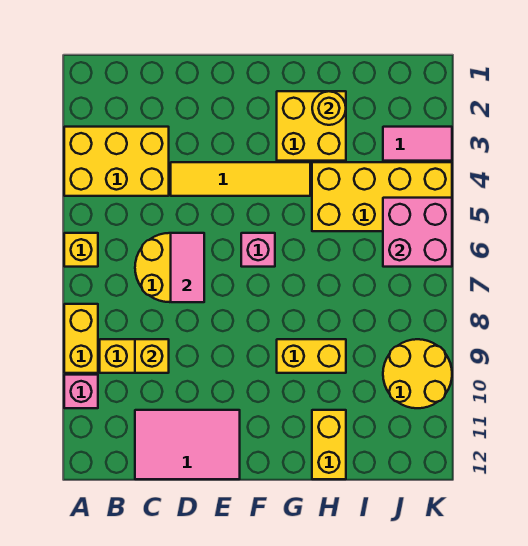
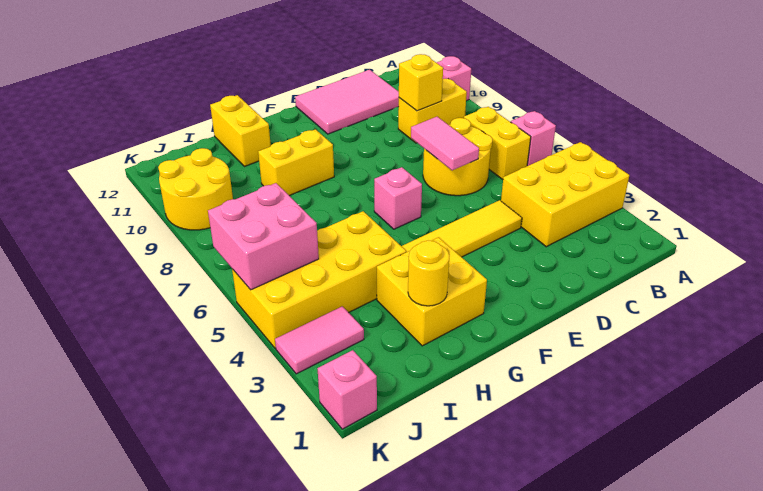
yellow 1x1 brick [64,233,98,267] -> pink 1x1 brick [511,111,556,166]
yellow 1x2 brick [64,304,98,373] -> yellow 1x2 brick moved to [464,107,531,180]
none -> pink 1x1 brick [317,350,377,429]

